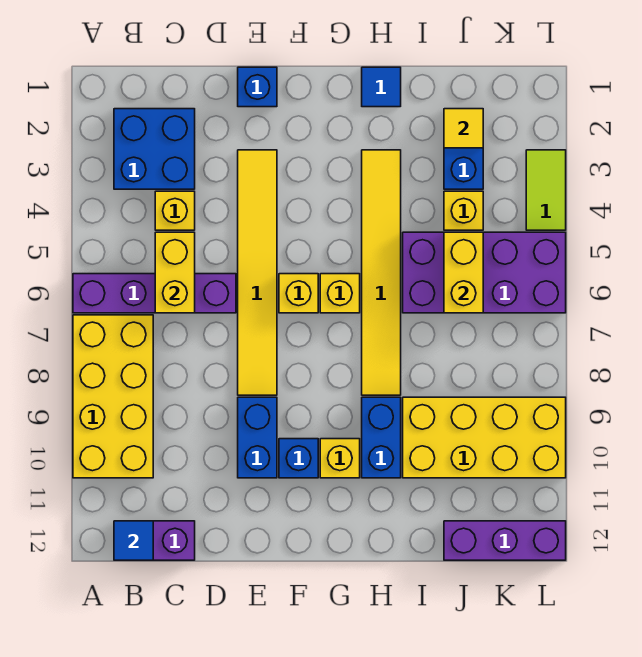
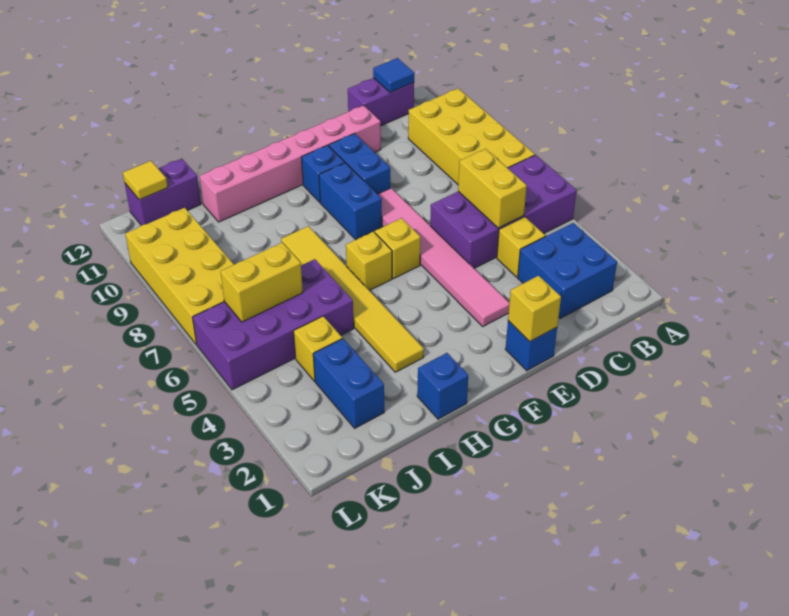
purple 1x4 brick [73,274,236,313] -> purple 2x4 brick [430,155,577,268]
none -> pink 1x6 brick [199,105,381,222]
yellow 1x6 tile [238,150,277,395] -> pink 1x6 tile [378,188,509,326]
yellow 1x1 brick [320,439,360,478] -> yellow 1x1 brick moved to [508,276,561,341]
blue 1x1 tile [362,67,401,107] -> blue 1x1 brick [417,353,468,419]
blue 1x2 brick [362,397,401,478] -> blue 1x2 brick moved to [319,163,382,240]
yellow 2x4 brick [403,397,566,478] -> yellow 2x4 brick turned to [125,208,234,345]
yellow 1x1 tile [444,109,483,148] -> yellow 1x1 tile moved to [123,161,168,200]
yellow 1x2 brick [444,232,483,313] -> yellow 1x2 brick turned to [221,243,303,322]
purple 1x3 brick [444,521,566,560] -> purple 1x2 brick [125,159,201,225]
lime 1x2 tile [526,150,566,230] -> none

